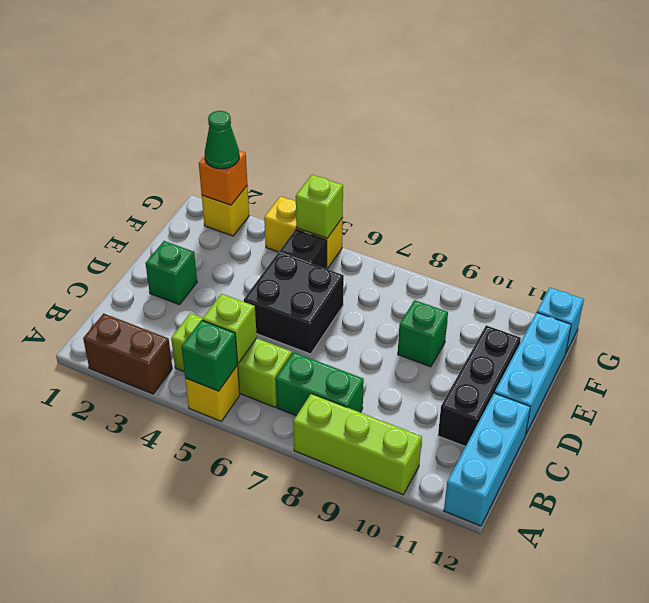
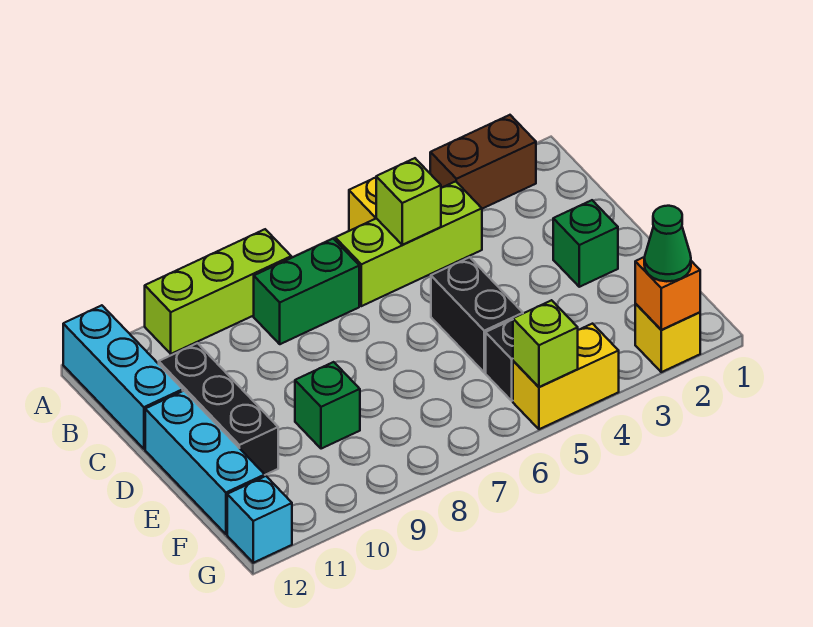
green 1x1 brick [181,320,238,391] -> none
black 2x2 brick [244,252,344,354] -> black 1x2 brick [431,257,523,372]

